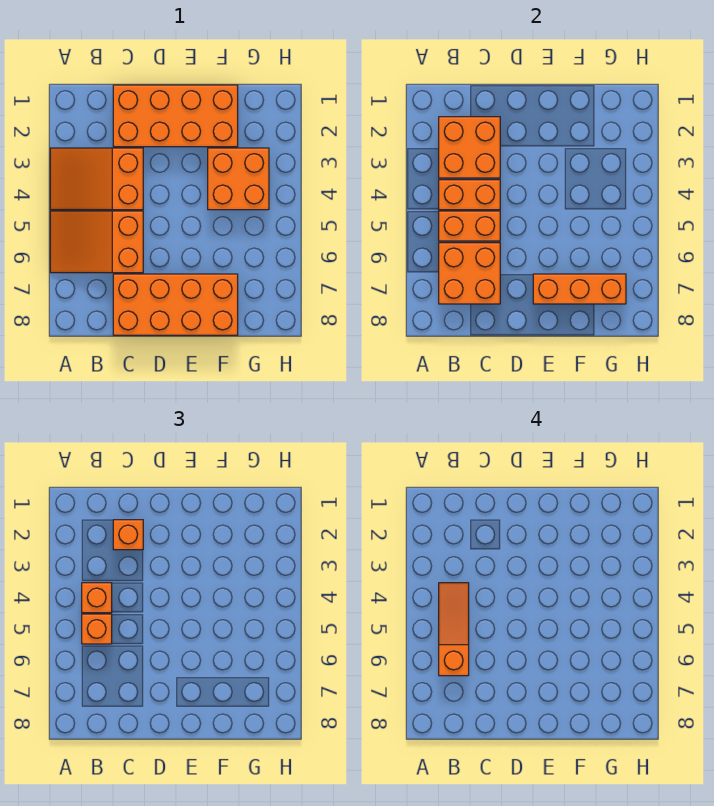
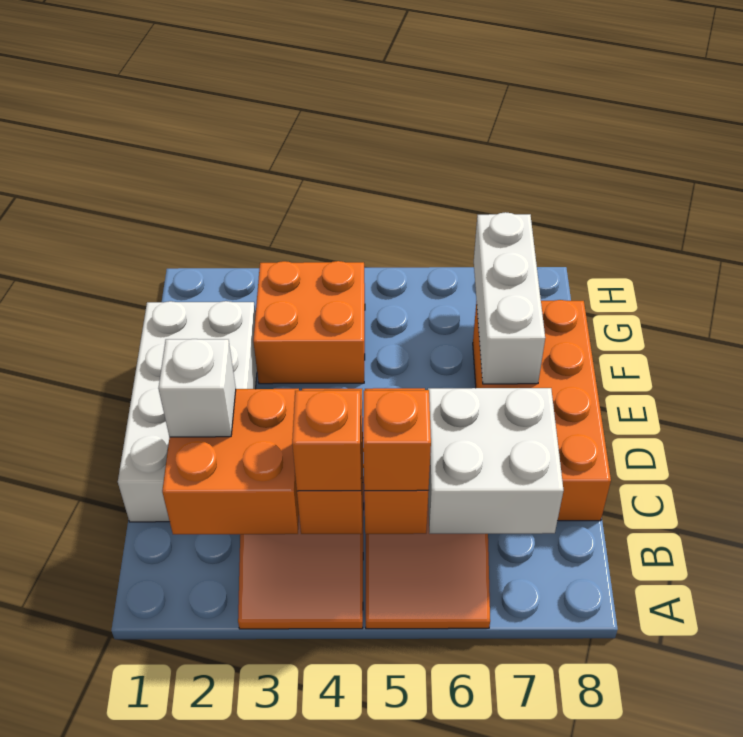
orange 1x3 slope [439,583,469,676] -> none
orange 2x2 brick [439,243,500,304] -> white 2x2 brick [428,388,564,534]
orange 2x4 brick [113,85,238,147] -> white 2x4 brick [118,301,257,522]
orange 1x1 brick [113,520,143,550] -> white 1x1 brick [158,339,236,437]
orange 1x3 brick [533,274,626,304] -> white 1x3 brick [474,212,545,384]

